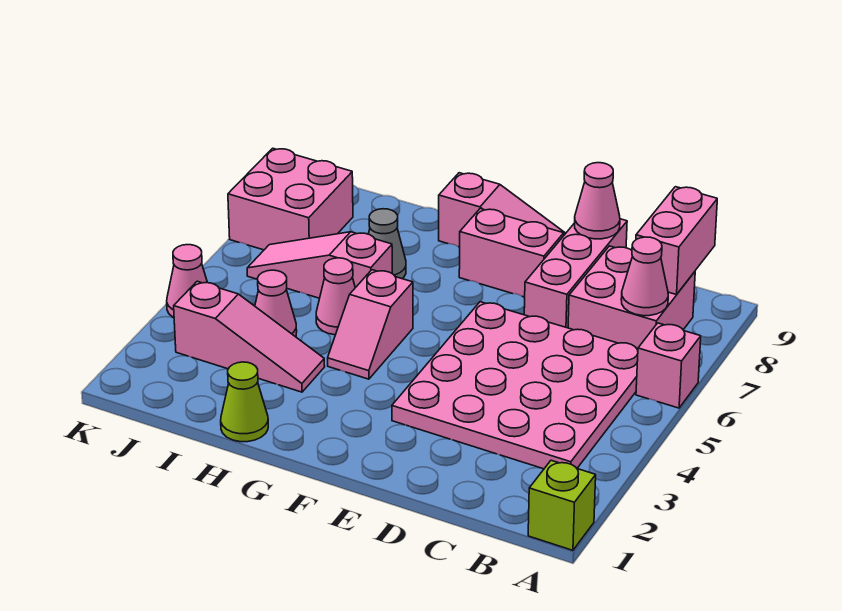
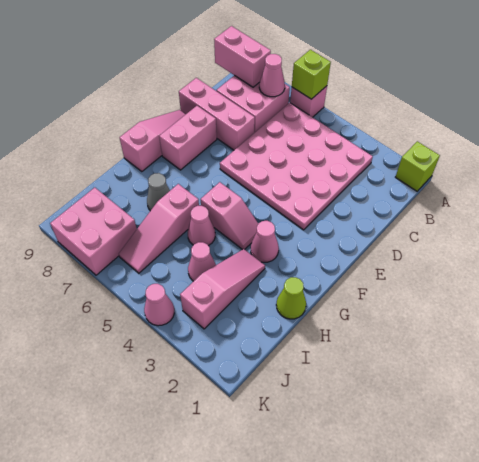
none -> lime 1x1 brick [292,50,331,99]
pink 1x1 cone [575,163,620,239] -> pink 1x1 cone moved to [251,221,279,262]

